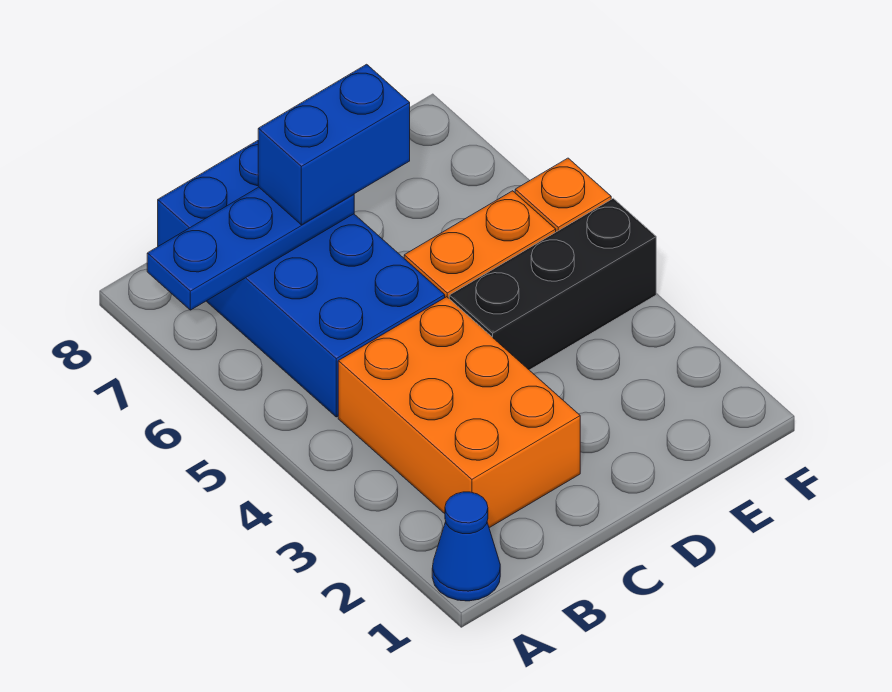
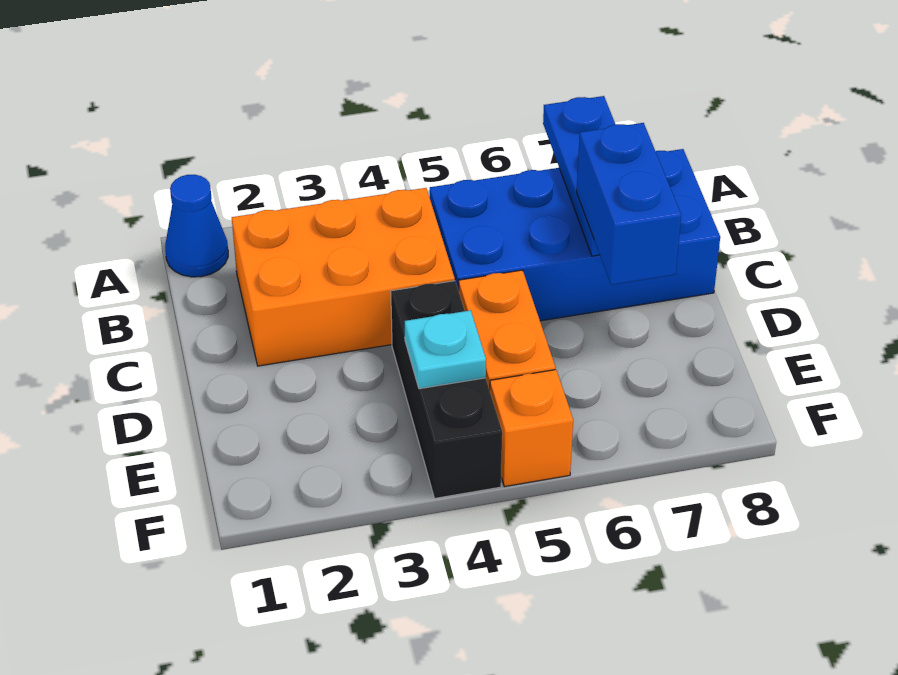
none -> cyan 1x1 plate [405,310,486,389]

